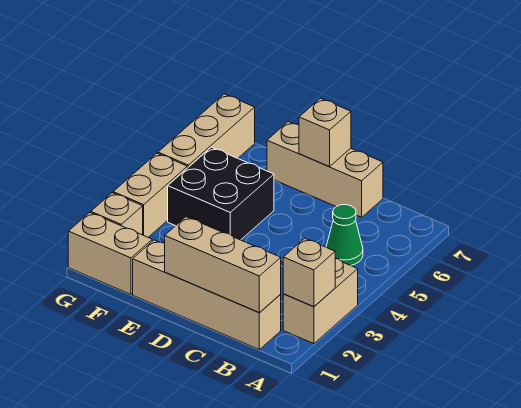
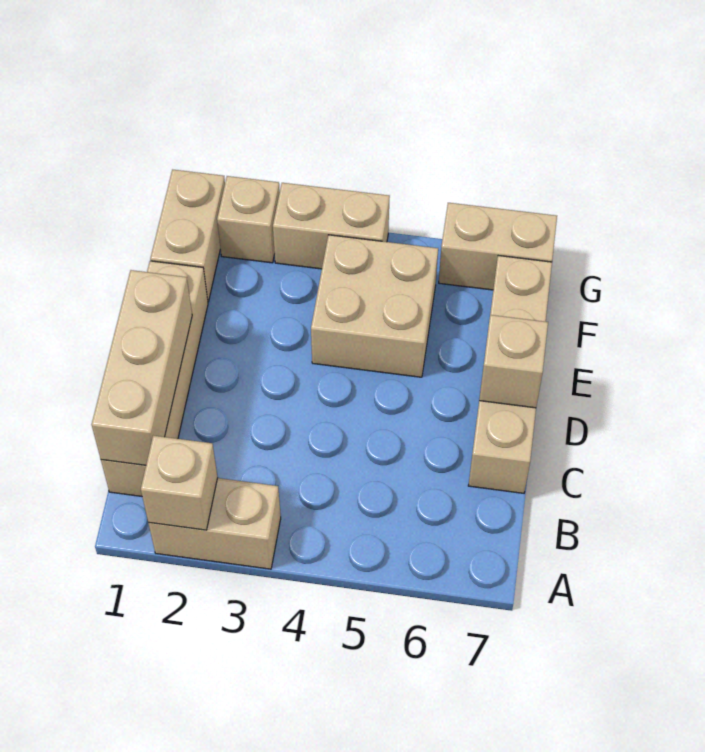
green 1x1 cone [326,205,363,266] -> none
tan 1x3 brick [267,122,383,217] -> tan 1x4 brick [468,256,552,493]
black 2x2 brick [168,147,274,240] -> tan 2x2 brick [311,235,438,377]
tan 1x3 brick [158,94,255,168] -> tan 1x2 brick [439,203,557,290]

